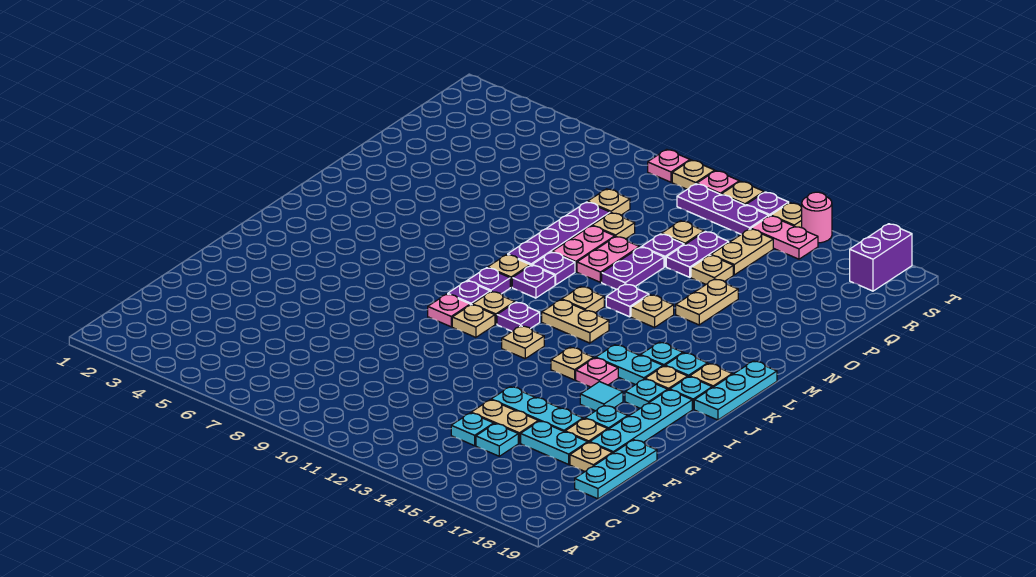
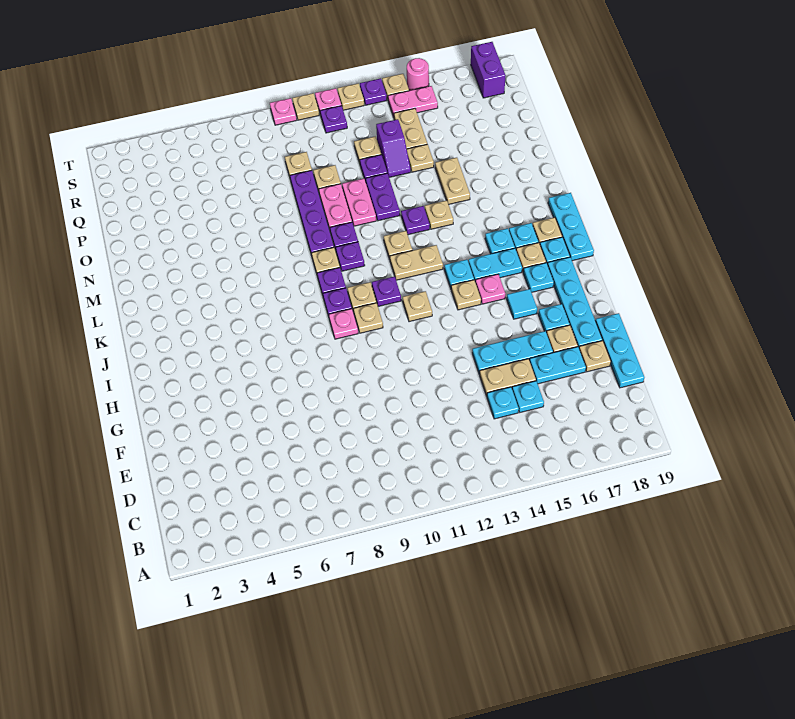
none -> cyan 1x1 plate [444,260,474,288]
purple 1x2 plate [666,231,729,277] -> purple 1x2 slope [376,119,411,177]
purple 1x3 plate [677,184,769,234] -> purple 1x1 plate [320,106,347,133]

